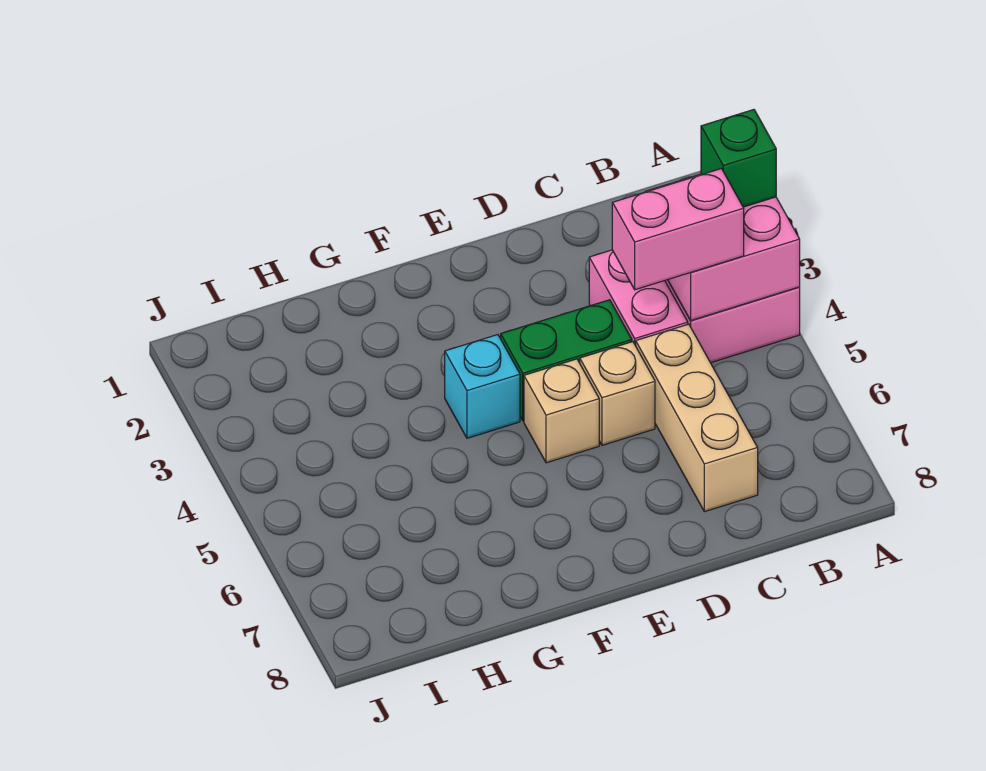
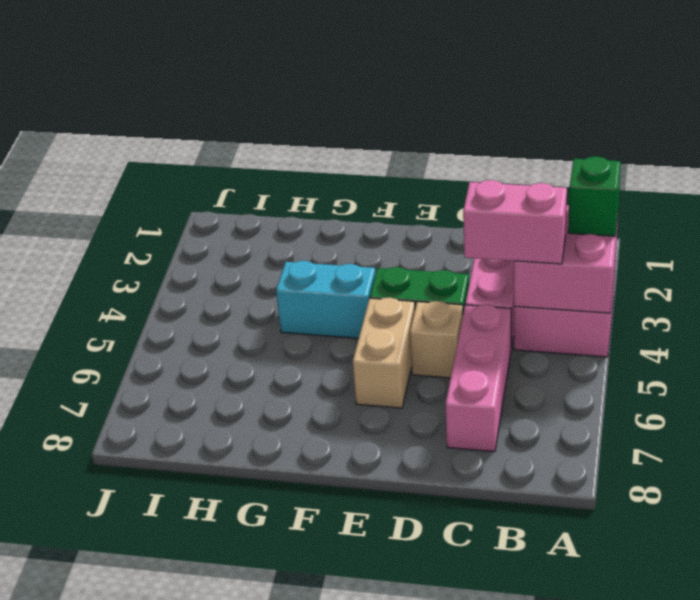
tan 1x3 brick [636,324,758,512] -> pink 1x3 brick [446,304,511,452]
tan 1x1 brick [524,359,599,463] -> tan 1x2 brick [353,298,415,408]
cyan 1x1 brick [445,335,520,438] -> cyan 1x2 brick [276,261,376,338]

